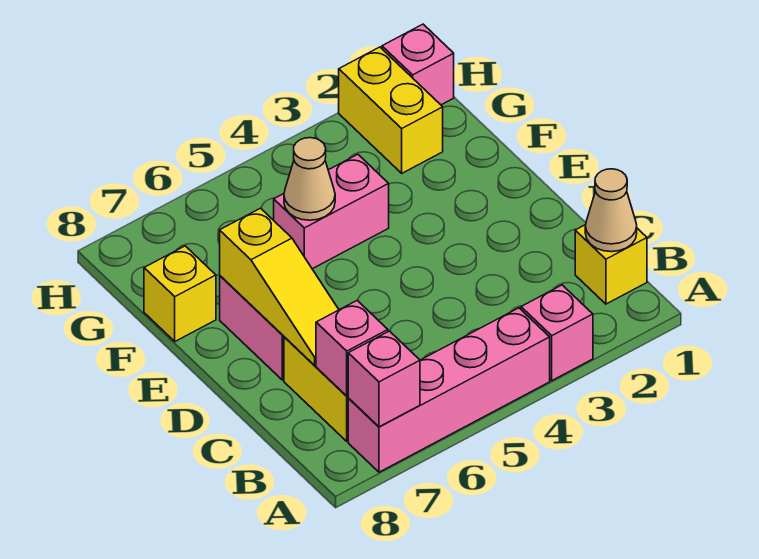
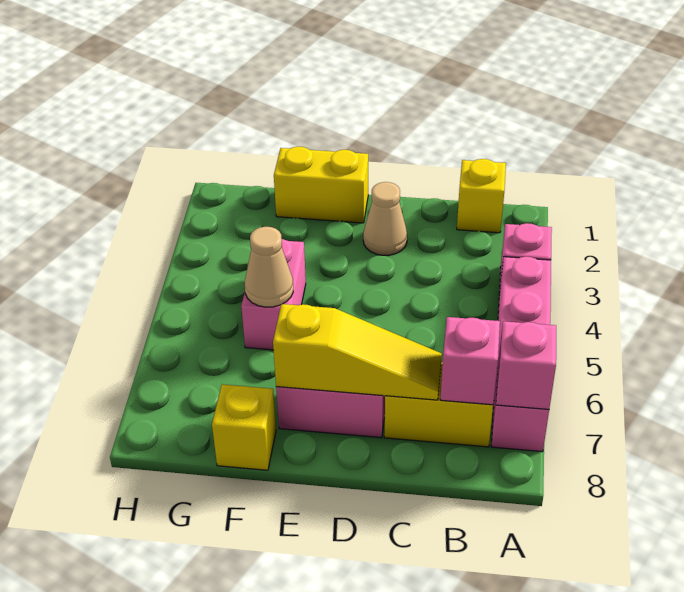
tan 1x1 cone [585,169,637,252] -> tan 1x1 cone moved to [363,182,407,255]
yellow 1x2 brick [339,47,443,173] -> yellow 1x2 brick moved to [274,147,368,223]
pink 1x1 brick [382,24,454,105] -> none

